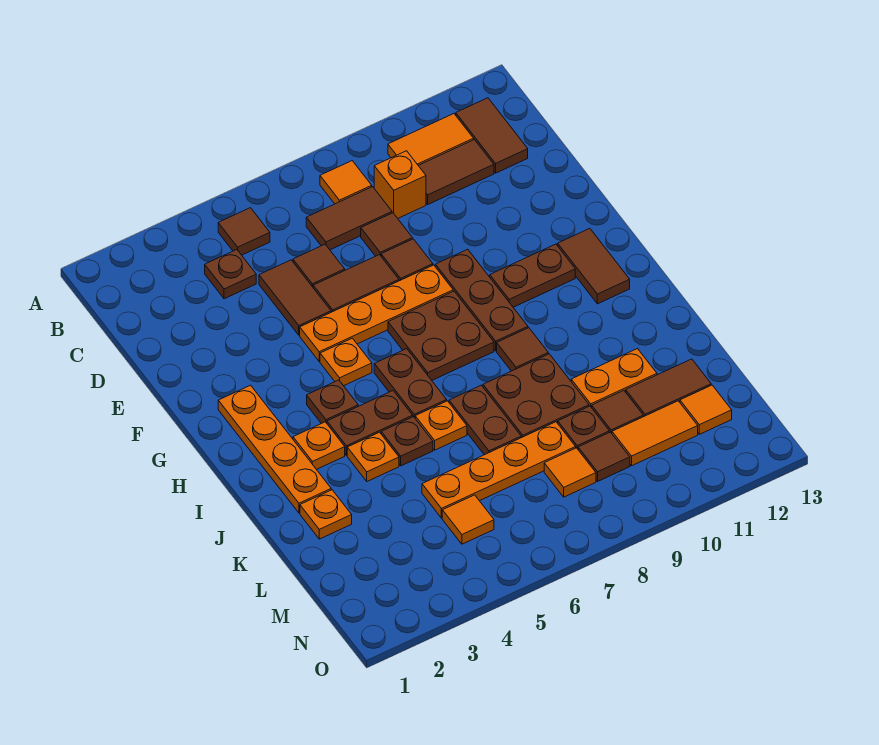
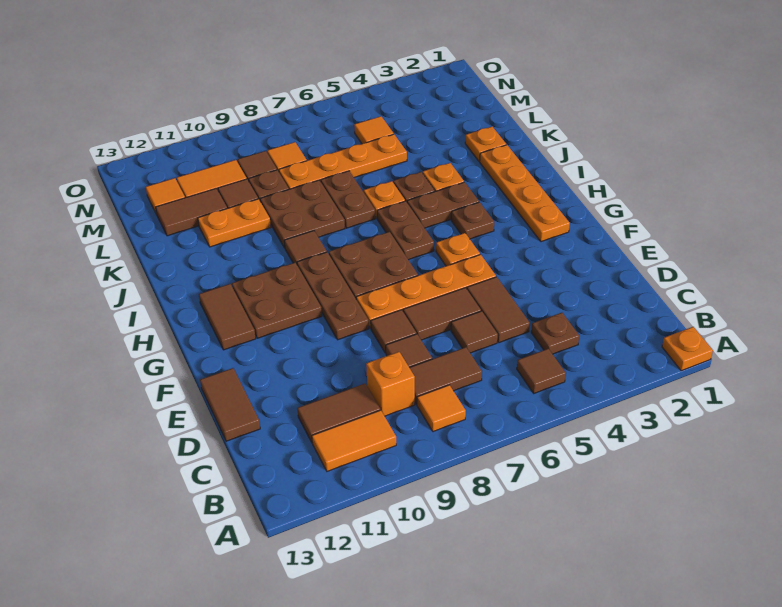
brown 1x2 tile [456,98,528,173] -> brown 1x2 tile moved to [200,368,260,441]
brown 1x2 plate [490,244,575,307] -> brown 2x2 plate [232,263,322,338]
orange 1x1 plate [293,422,345,469] -> orange 1x1 plate moved to [662,327,713,371]

